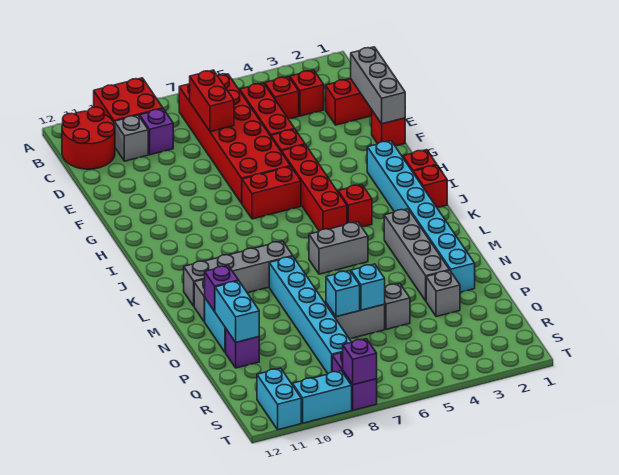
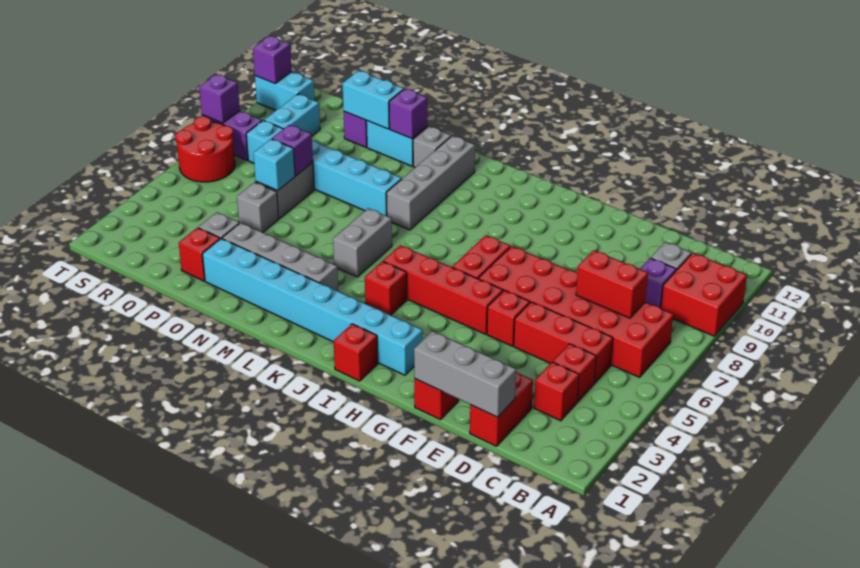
red 2x2 round brick [62,107,115,169] -> red 2x2 round brick moved to [175,116,235,182]
red 1x1 brick [413,165,447,207] -> red 1x1 brick moved to [179,228,220,281]
cyan 1x1 brick [326,271,360,317] -> purple 1x1 brick [272,125,313,176]
cyan 1x2 brick [293,371,352,423] -> cyan 1x2 brick moved to [264,94,320,136]
none -> purple 1x1 brick [253,36,292,84]

